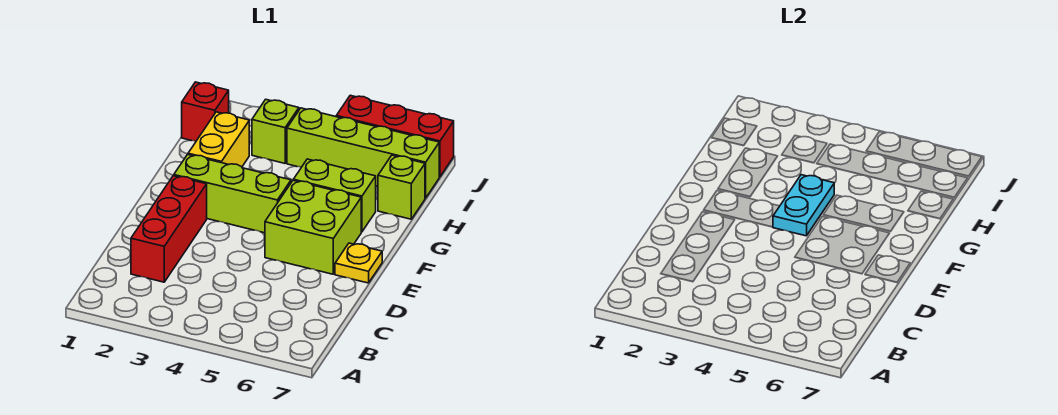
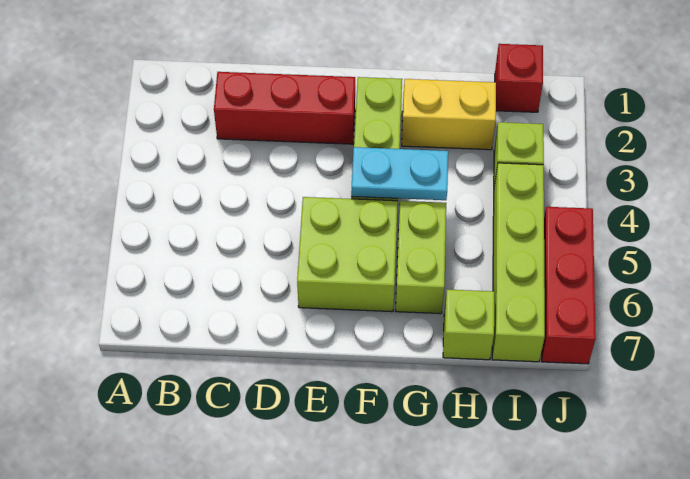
yellow 1x1 plate [335,243,382,283] -> none

